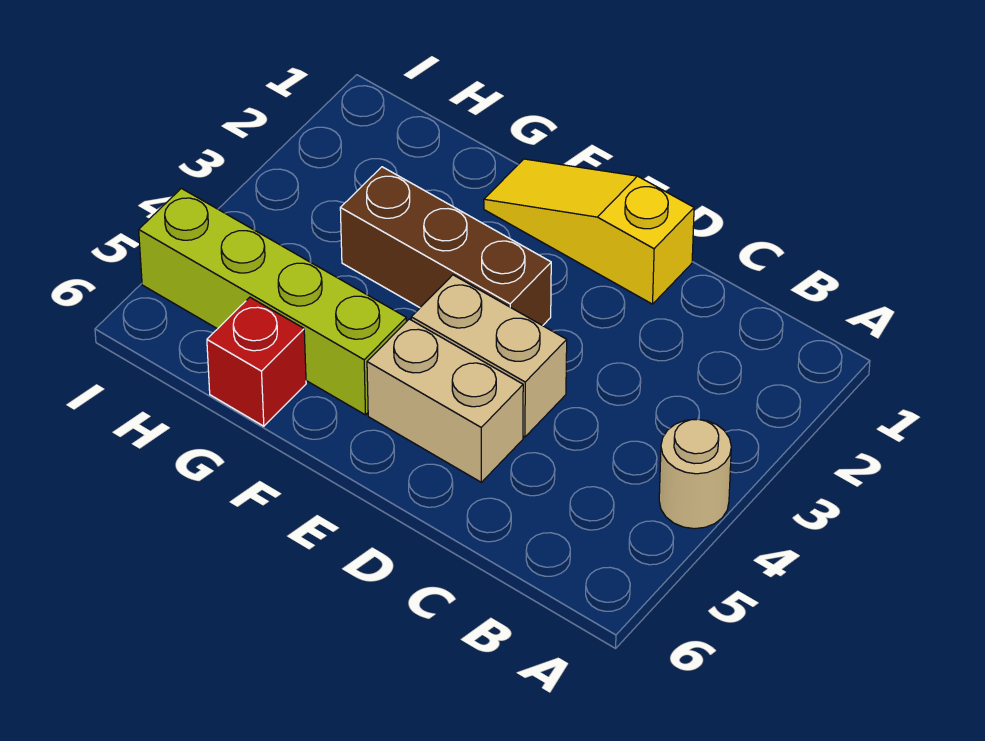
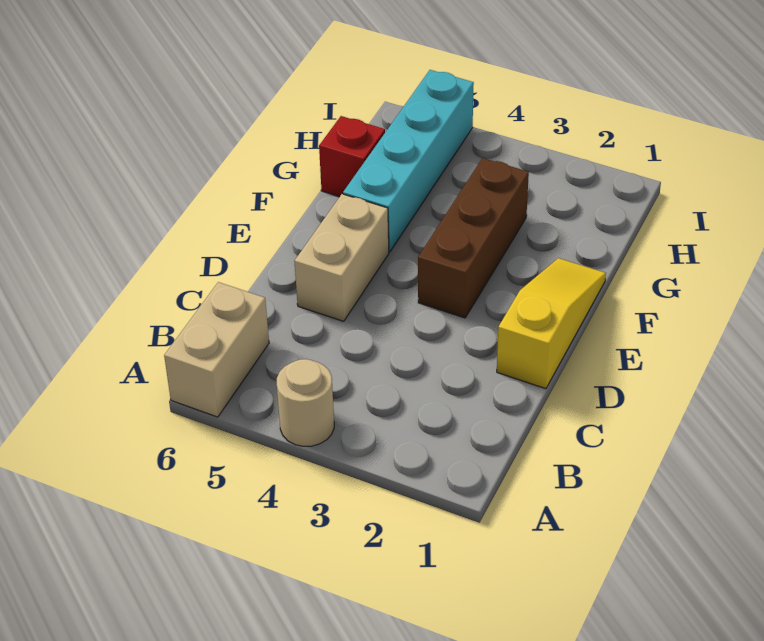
tan 1x2 brick [411,275,567,437] -> tan 1x2 brick moved to [164,282,269,417]
lime 1x4 brick [139,188,406,415] -> cyan 1x4 brick [343,70,474,252]

